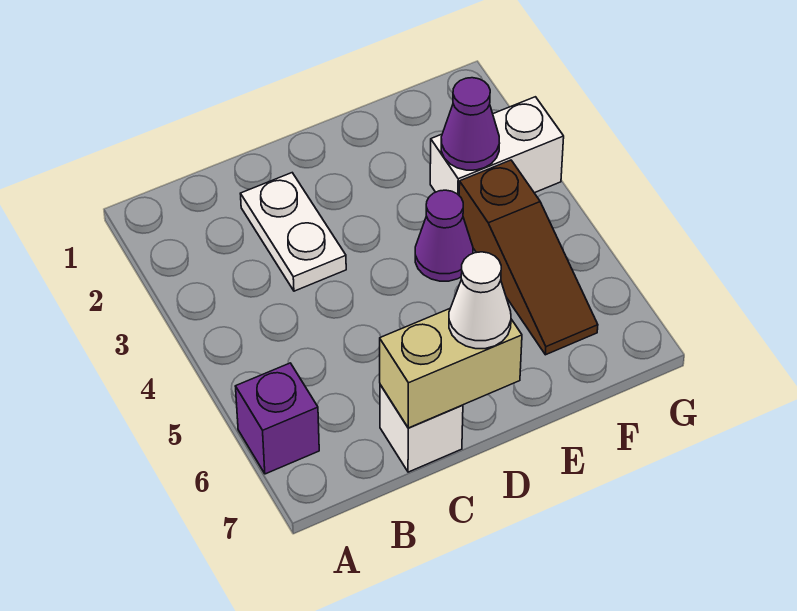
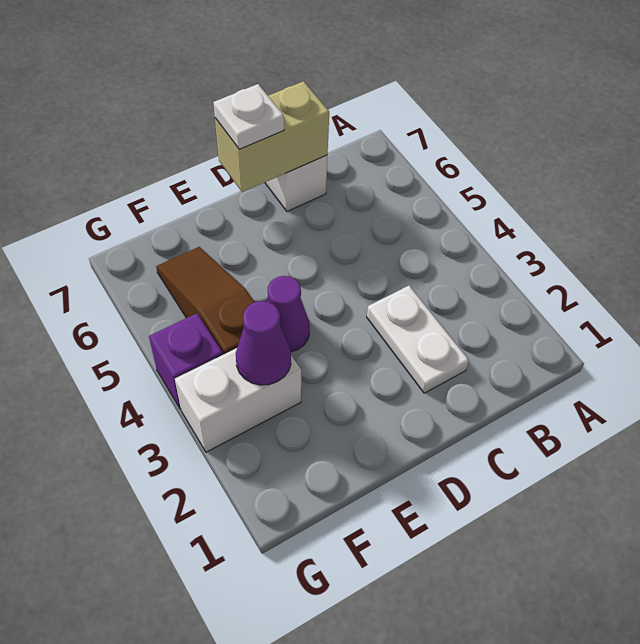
purple 1x1 brick [235,363,319,474] -> purple 1x1 brick moved to [149,313,223,409]
white 1x1 cone [449,252,511,349] -> white 1x1 plate [213,84,284,149]

